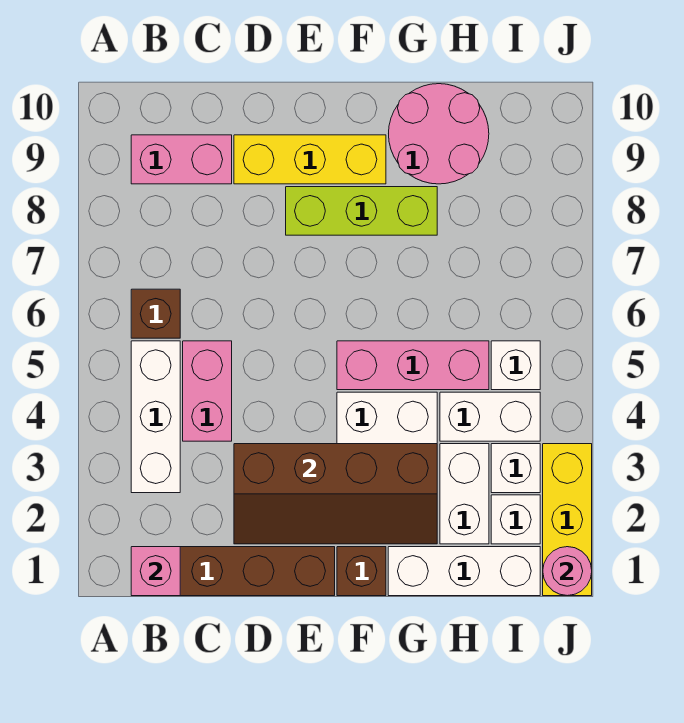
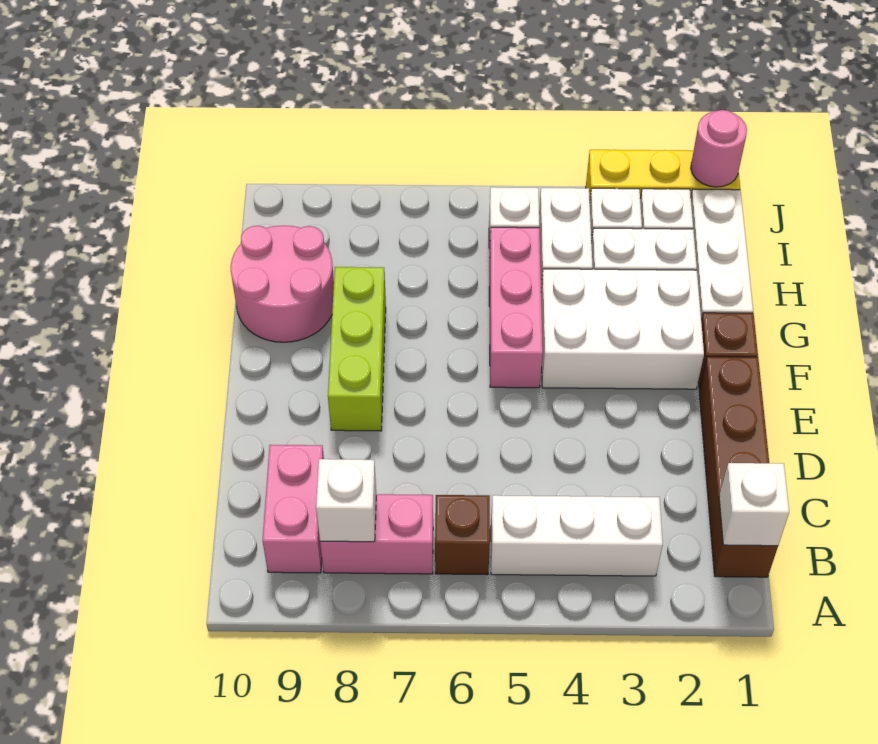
pink 1x1 brick [131,547,180,596] -> white 1x1 brick [719,463,789,546]
none -> white 1x1 brick [316,459,376,542]
pink 1x2 brick [183,341,232,441] -> pink 1x2 brick moved to [320,494,433,574]
brown 2x4 slope [234,444,437,544] -> none
yellow 1x3 brick [234,135,386,184] -> none

